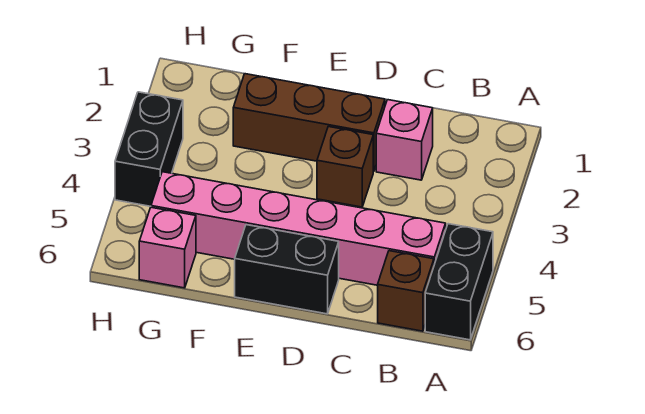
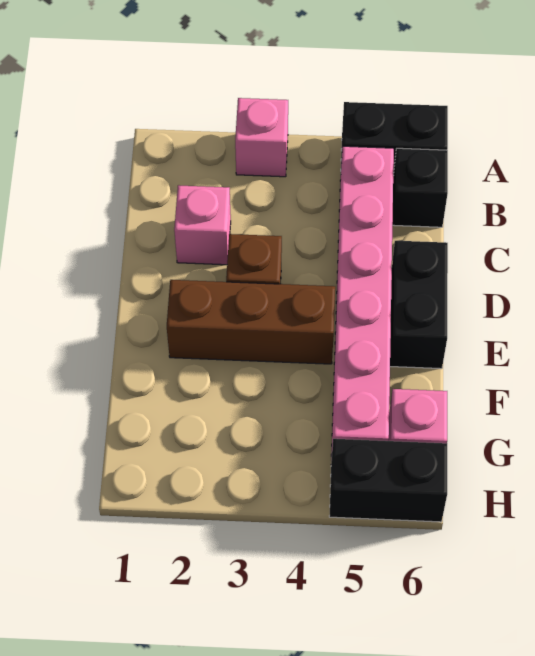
none -> pink 1x1 brick [235,98,288,177]
brown 1x1 brick [378,251,434,331] -> black 1x1 brick [392,148,448,227]
brown 1x3 brick [233,74,385,172] -> brown 1x3 brick turned to [167,280,335,364]
black 1x2 brick [115,92,183,206] -> black 1x2 brick moved to [329,439,447,522]

